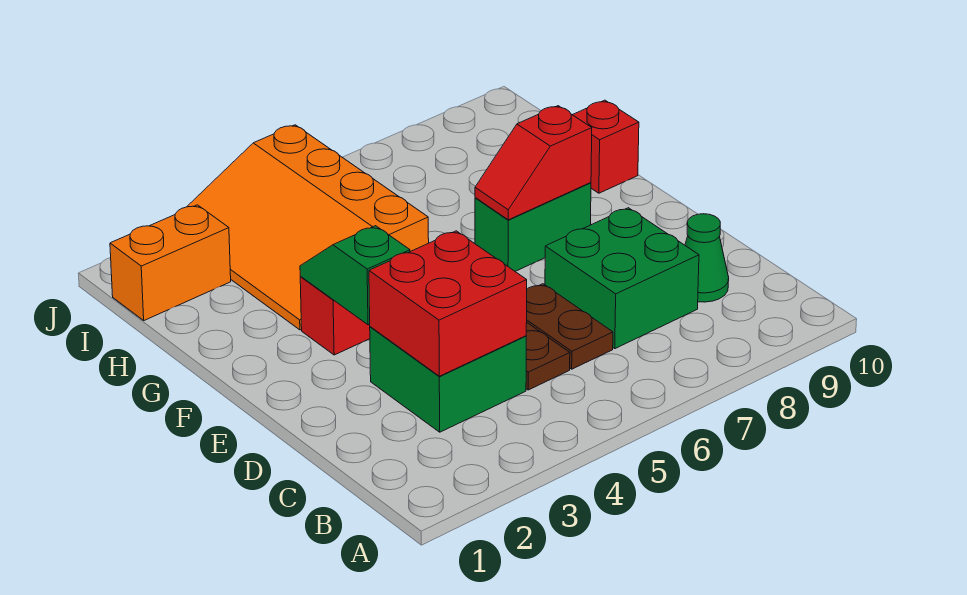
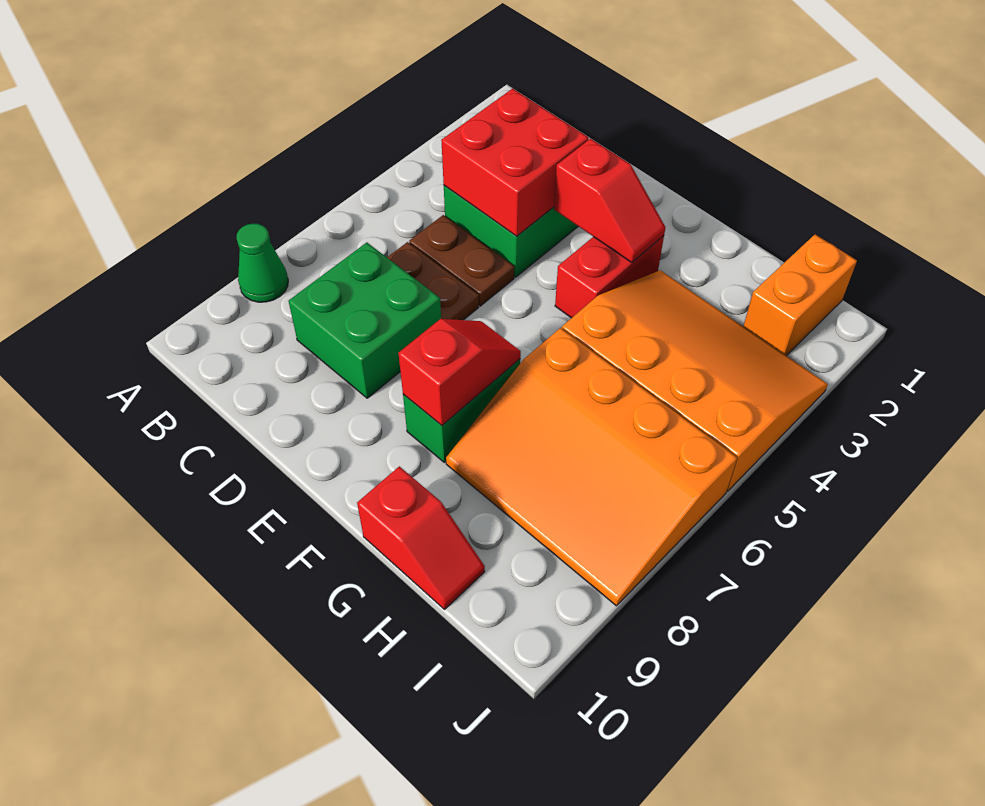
green 1x1 cone [685,214,729,302] -> green 1x1 cone moved to [237,224,288,302]
green 1x2 slope [300,226,410,325] -> red 1x2 slope [554,138,665,263]
none -> orange 3x4 slope [446,328,737,606]

